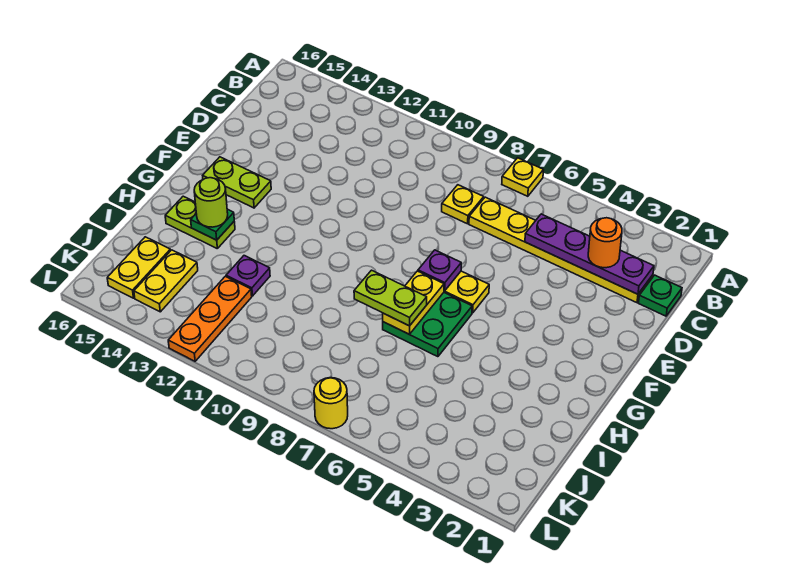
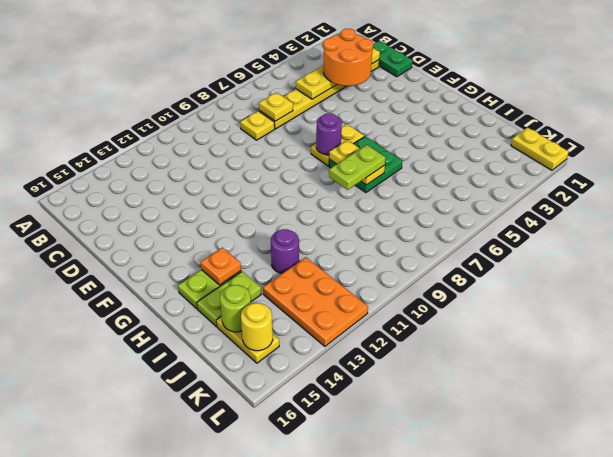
yellow 1x1 plate [502,158,543,196] -> yellow 1x1 plate moved to [259,92,293,121]
green 1x1 plate [639,275,682,316] -> green 1x2 plate [373,41,413,77]
purple 1x4 plate [525,214,654,294] -> yellow 1x4 plate [296,48,380,99]
orange 1x1 round brick [588,218,622,268] -> orange 2x2 round brick [323,29,373,86]
purple 1x1 plate [418,250,461,291] -> purple 1x1 round brick [316,113,342,155]
lime 1x2 plate [203,157,271,208] -> lime 1x2 plate moved to [197,272,261,326]
green 1x1 plate [191,209,234,240] -> orange 1x1 plate [200,248,241,285]
lime 1x1 round brick [194,178,228,227] -> lime 1x1 round brick moved to [220,285,251,332]
purple 1x1 plate [226,256,270,296] -> purple 1x1 round brick [271,229,299,273]
orange 1x3 plate [168,276,252,361] -> orange 2x3 plate [263,257,368,346]
yellow 1x2 plate [134,250,198,312] -> yellow 1x2 plate moved to [511,127,569,170]
yellow 1x1 round brick [314,378,348,429] -> yellow 1x1 round brick moved to [241,303,273,351]

